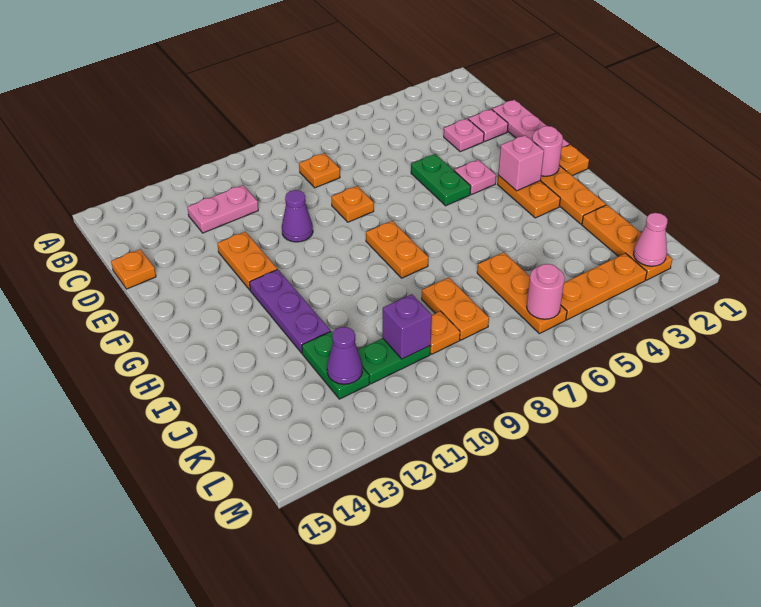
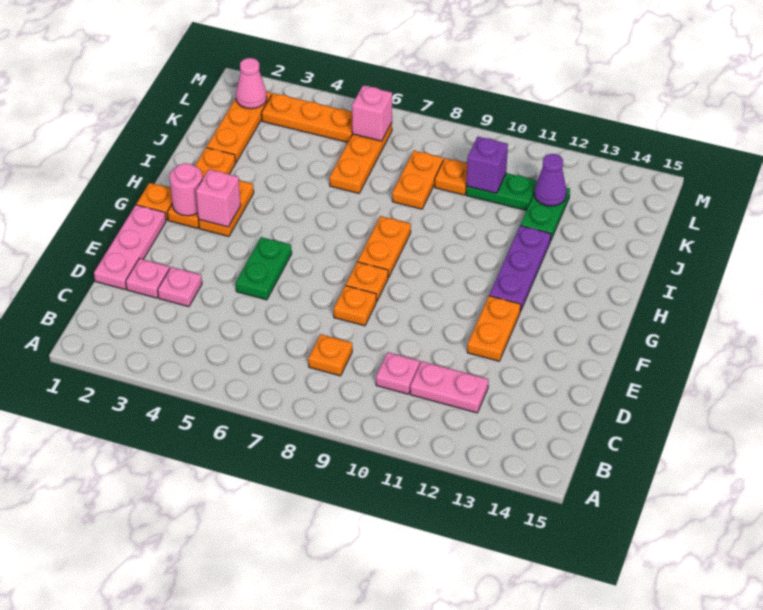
orange 1x1 plate [111,249,156,289] -> orange 1x1 plate moved to [346,262,388,302]
purple 1x1 cone [282,190,313,242] -> none
pink 1x1 plate [454,160,496,195] -> pink 1x1 plate moved to [376,352,420,394]
pink 1x1 round brick [527,264,565,319] -> pink 1x1 brick [352,86,392,141]

